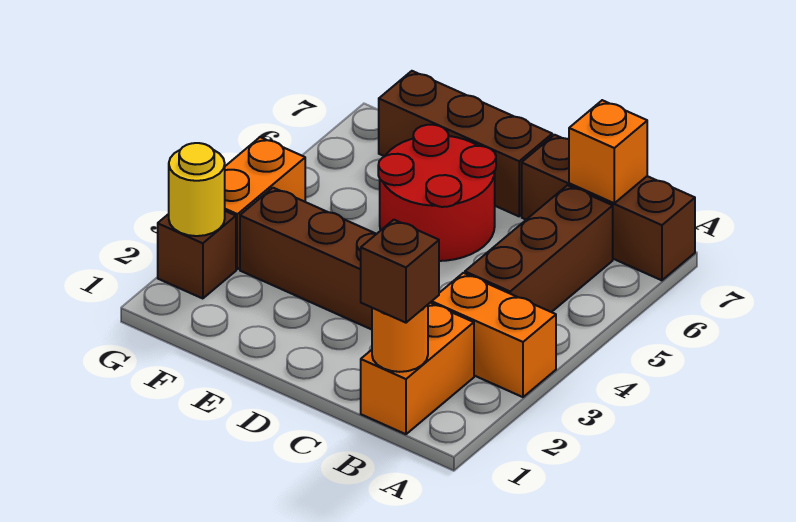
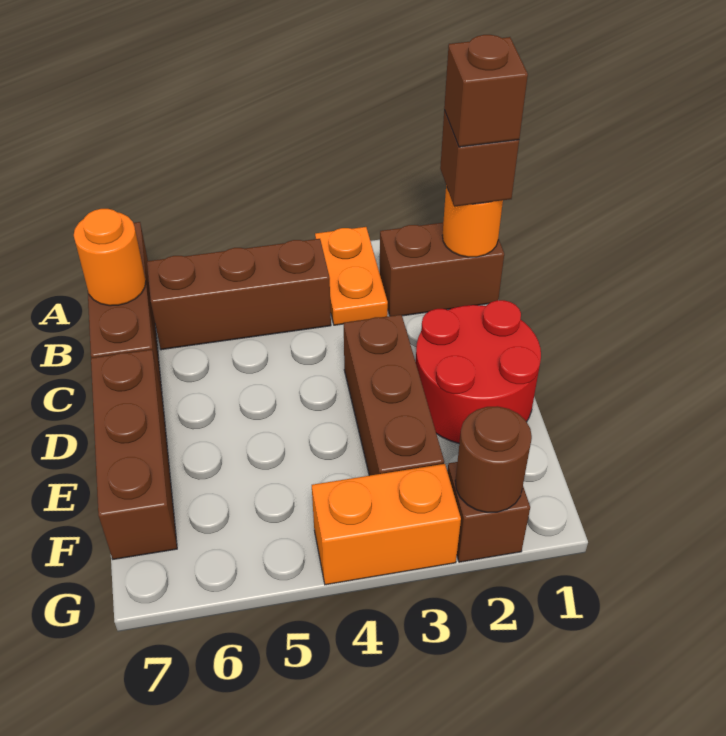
orange 1x2 brick [430,273,556,397] -> orange 1x2 plate [315,227,388,325]
orange 1x2 brick [361,303,474,434] -> brown 1x2 brick [380,223,504,316]
none -> brown 1x1 brick [444,35,528,147]
orange 1x1 brick [569,100,647,203] -> orange 1x1 round brick [74,209,146,306]
red 2x2 round brick [378,125,496,261] -> red 2x2 round brick moved to [416,300,541,443]
yellow 1x1 round brick [169,143,225,236] -> brown 1x1 round brick [455,406,532,512]

